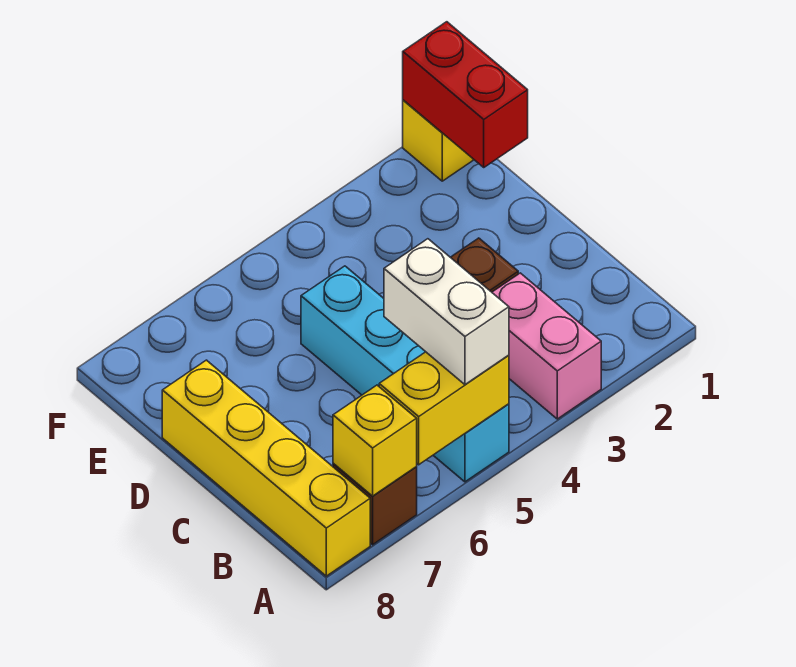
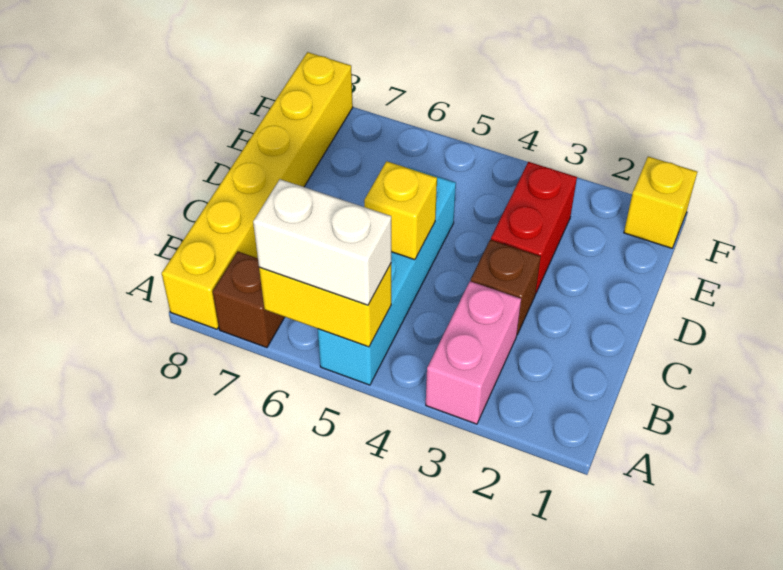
white 1x2 brick [384,239,509,384] -> white 1x2 brick turned to [253,179,391,305]
yellow 1x1 brick [333,385,417,496] -> yellow 1x1 brick moved to [364,161,437,260]
yellow 1x4 brick [162,360,370,576] -> yellow 1x6 brick [162,52,353,329]
red 1x2 brick [403,22,528,167] -> red 1x2 brick moved to [491,162,577,294]

